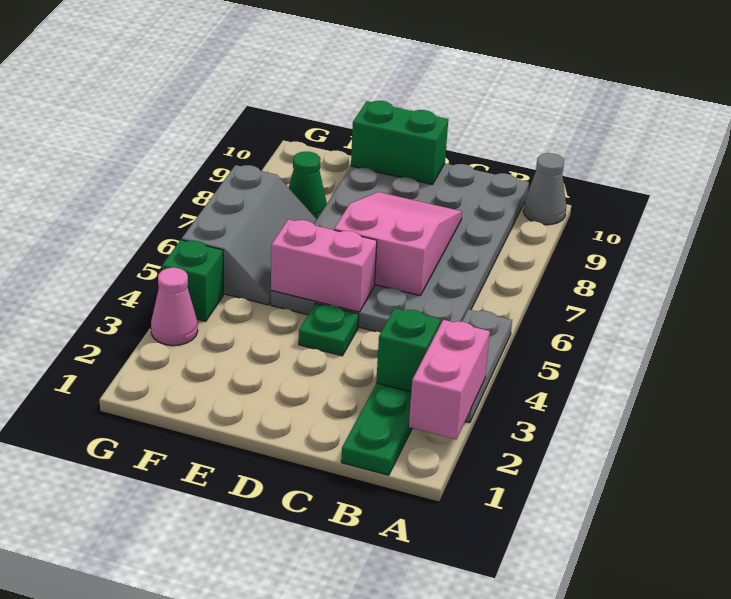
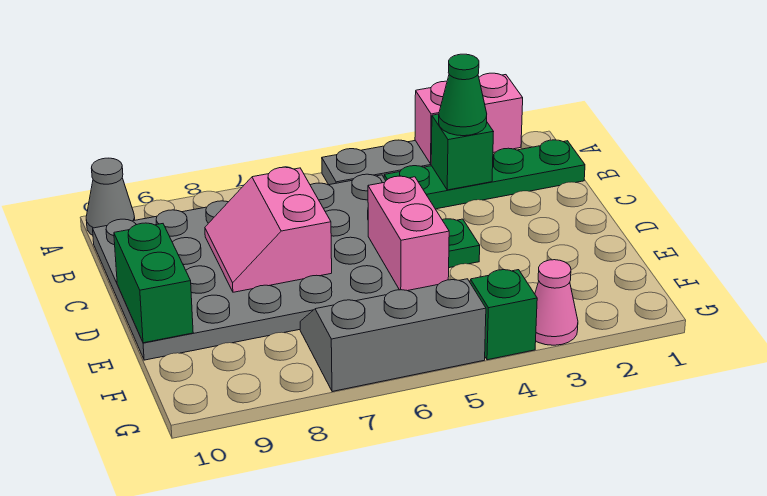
pink 2x3 slope [334,192,462,296] -> pink 2x2 slope [205,167,332,292]
green 1x1 cone [289,152,327,219] -> green 1x1 cone moved to [439,54,487,136]

